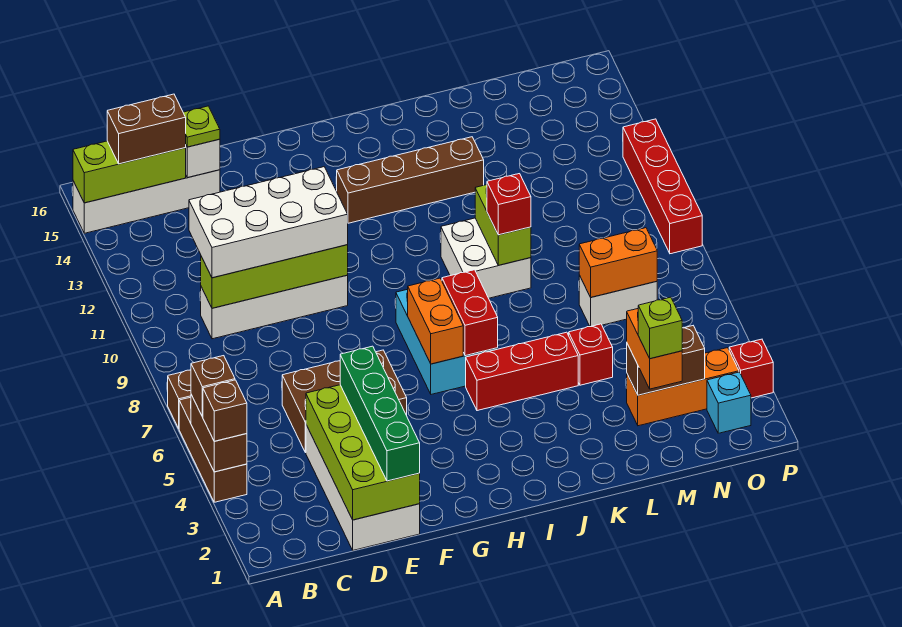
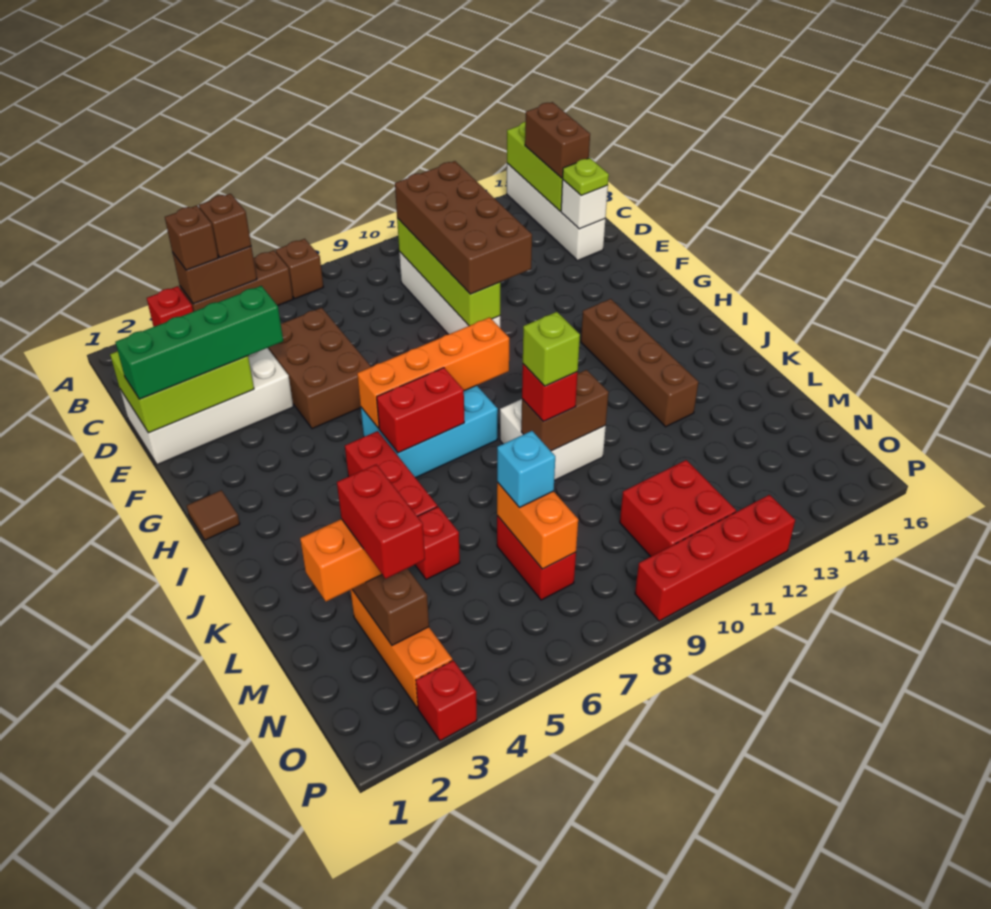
none -> red 1x1 brick [147,286,193,327]
white 2x4 brick [189,167,348,278] -> brown 2x4 brick [395,161,532,294]
lime 2x4 brick [306,385,420,520] -> lime 2x3 brick [110,351,254,433]
none -> brown 1x1 tile [187,490,240,540]
orange 1x2 brick [408,278,463,364] -> orange 1x4 brick [357,317,509,429]
lime 1x2 brick [475,185,531,265] -> brown 1x2 brick [521,370,609,451]
lime 1x1 brick [638,297,682,359] -> lime 1x1 brick moved to [523,312,580,386]
none -> red 1x2 brick [337,464,425,579]
white 1x2 brick [579,275,657,327] -> red 1x2 brick [497,516,576,600]
none -> red 2x2 brick [620,460,736,557]
cyan 1x1 brick [707,372,751,433] -> cyan 1x1 brick moved to [497,431,555,508]

